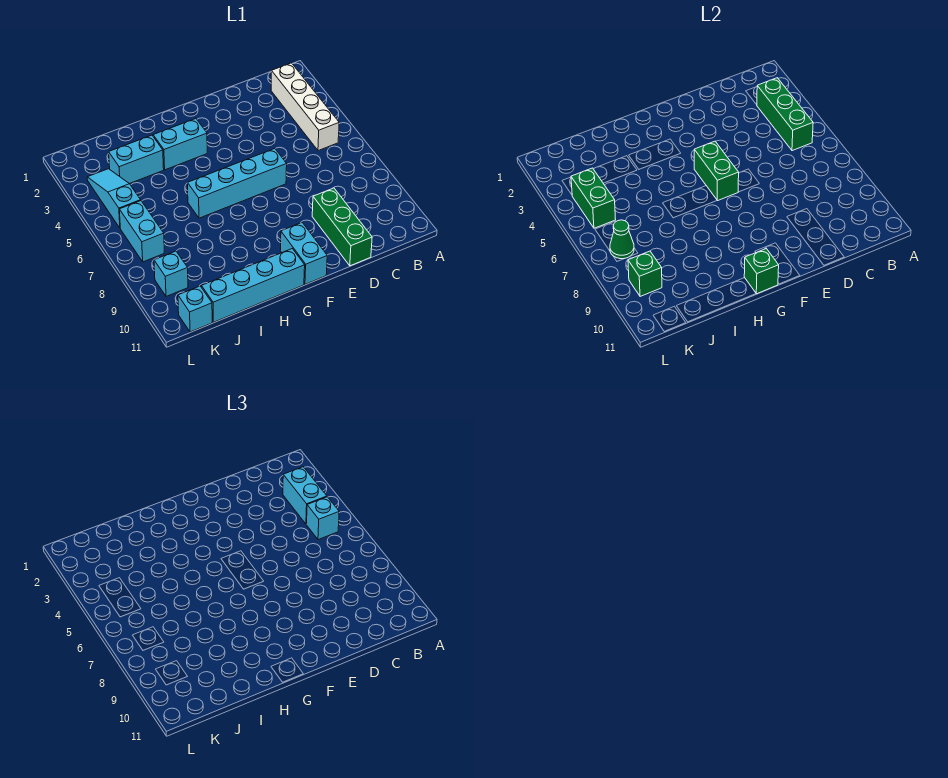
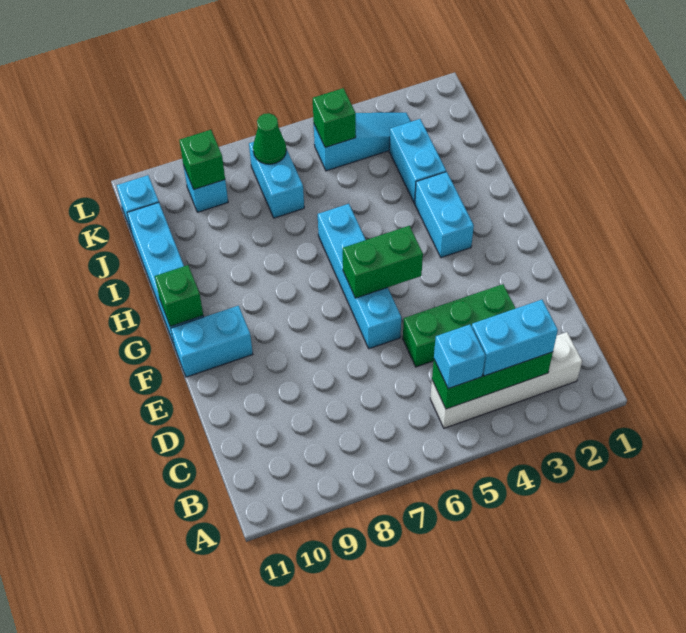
green 1x3 brick [312,188,372,266] -> green 1x3 brick moved to [403,284,516,367]
green 1x2 brick [571,168,616,228] -> green 1x1 brick [313,88,356,147]
cyan 1x2 brick [119,201,164,262] -> cyan 1x2 brick turned to [249,142,304,218]

